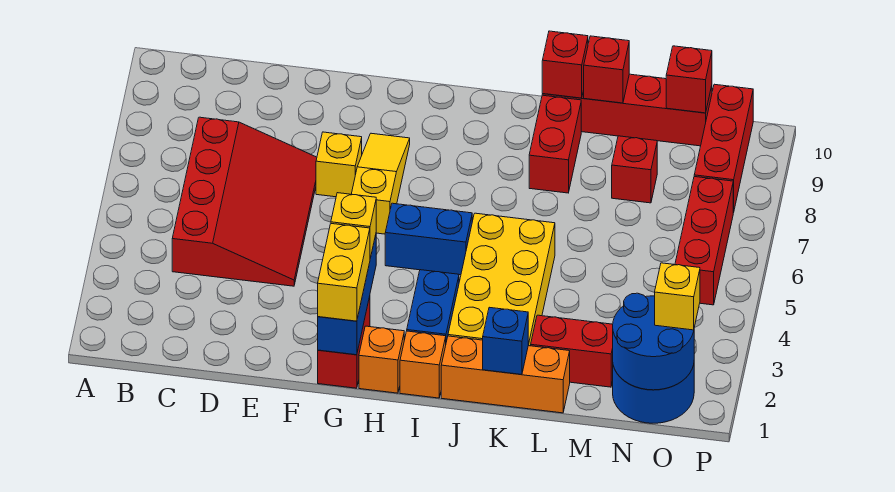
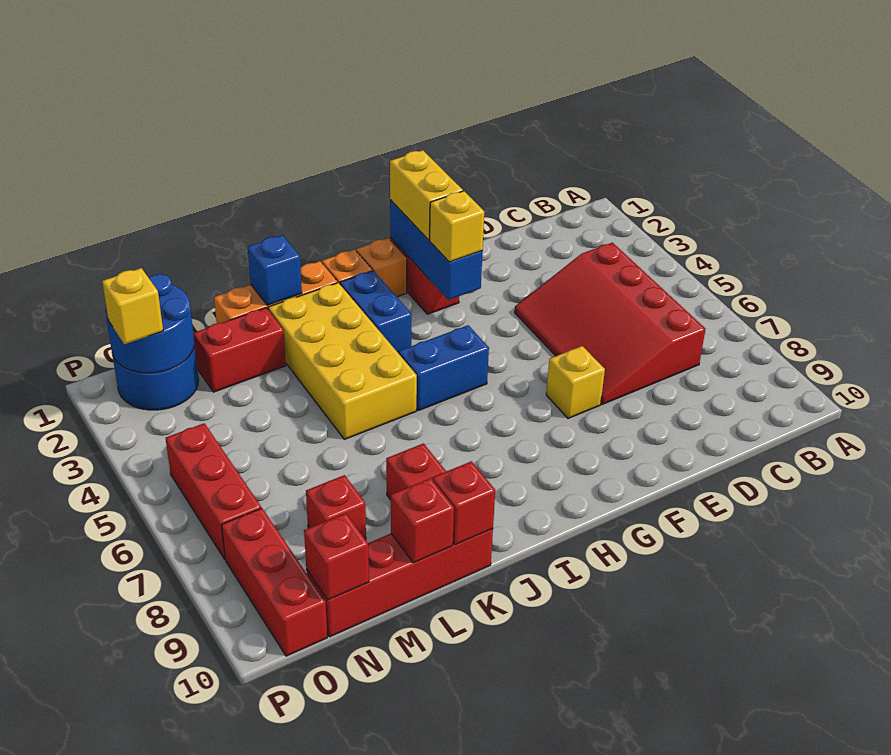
yellow 1x3 slope [352,133,410,234] -> none

